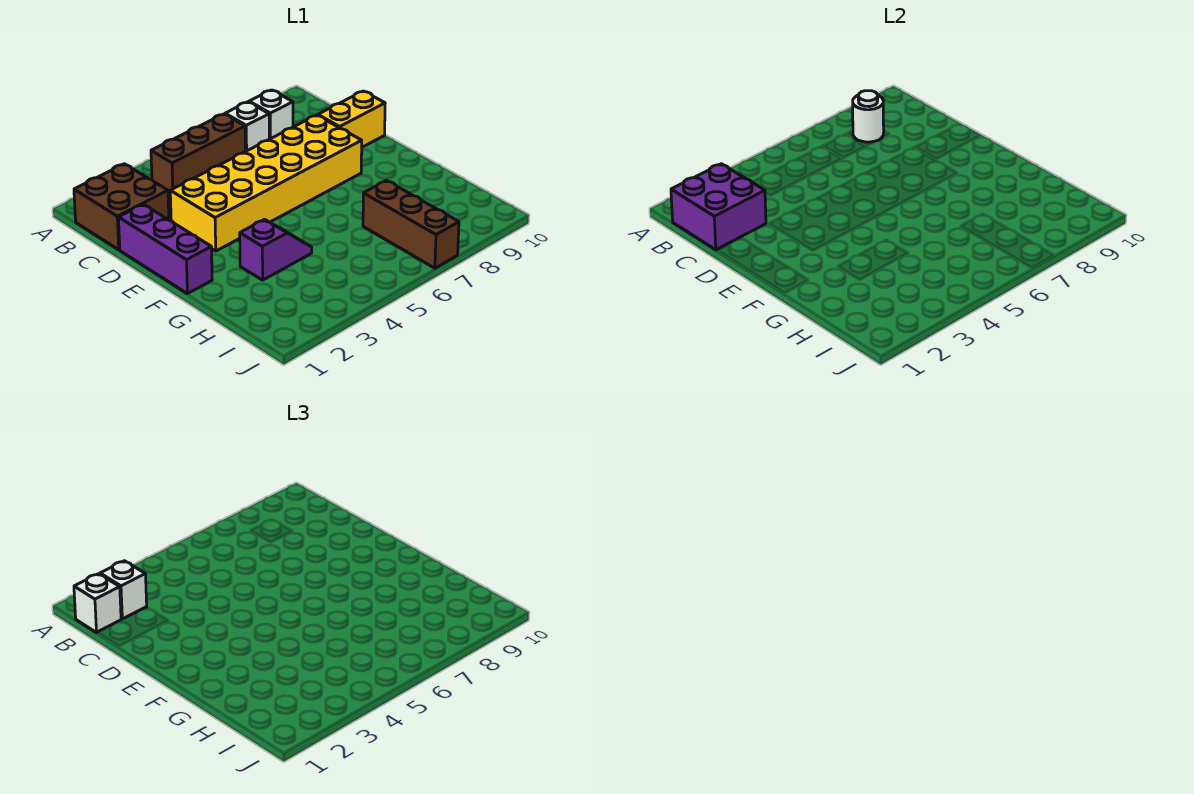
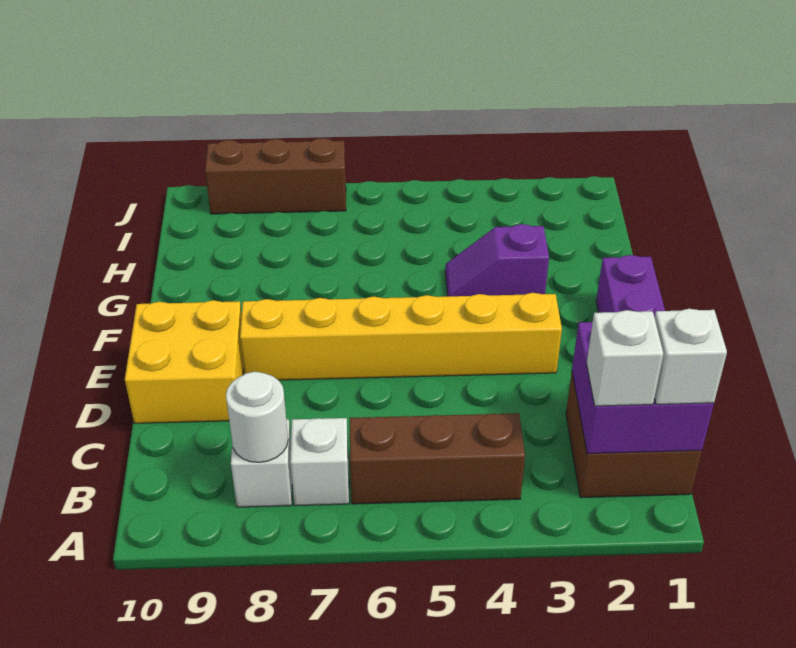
yellow 2x6 brick [170,115,362,251] -> yellow 1x6 brick [240,293,562,380]
yellow 1x2 brick [318,91,385,147] -> yellow 2x2 brick [125,300,244,423]
brown 1x3 brick [363,181,459,268] -> brown 1x3 brick turned to [205,138,346,214]

